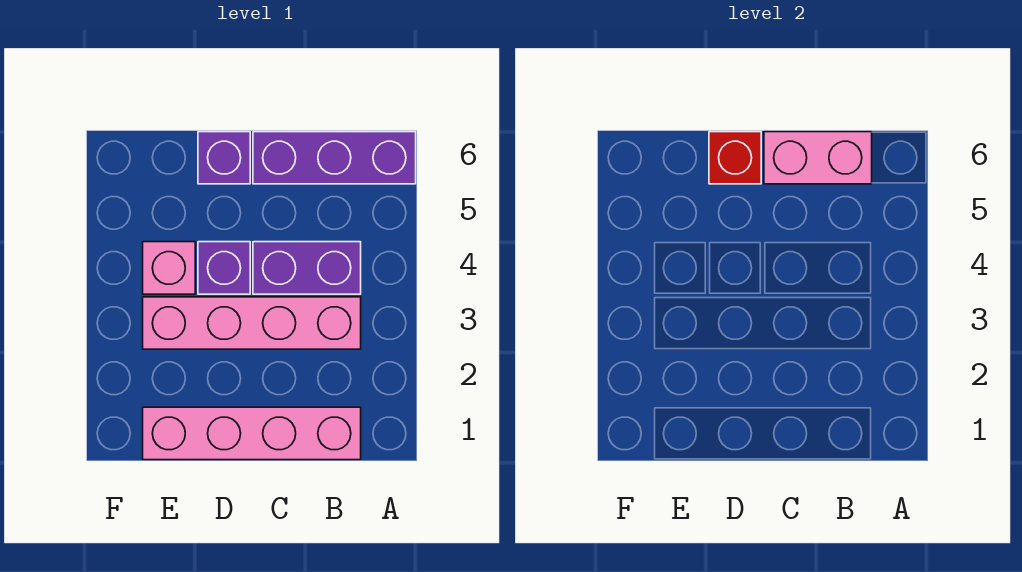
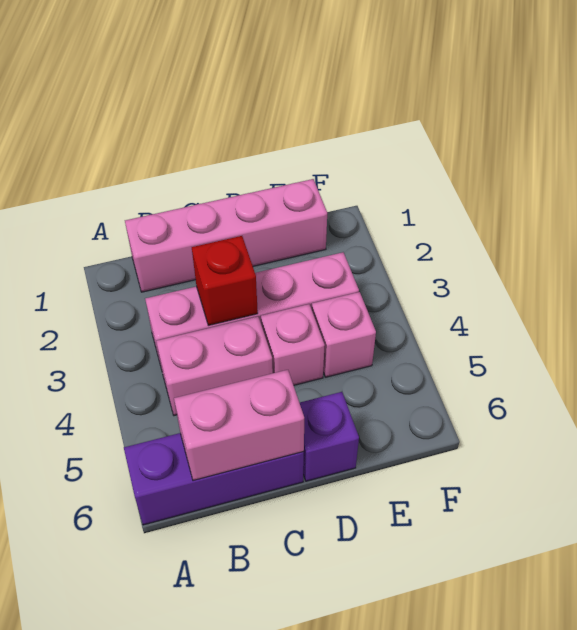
purple 1x2 brick [253,242,361,294] -> pink 1x2 brick [156,316,273,416]
purple 1x1 brick [198,242,250,294] -> pink 1x1 brick [261,304,325,385]
red 1x1 brick [709,132,761,184] -> red 1x1 brick moved to [192,236,258,325]

